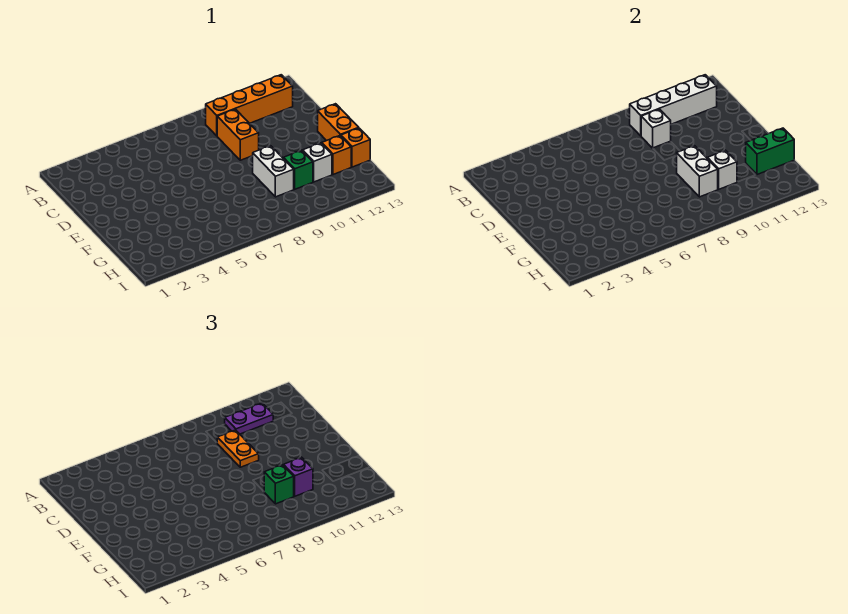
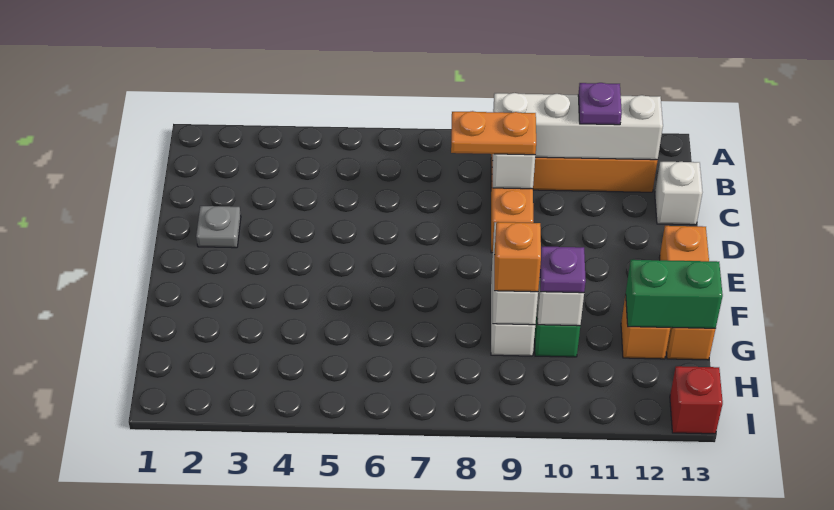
purple 1x2 plate [225,403,273,434] -> purple 1x1 plate [578,83,622,125]
orange 1x2 plate [217,430,259,467] -> orange 1x2 plate turned to [451,111,536,155]
none -> grey 1x1 plate [196,206,241,248]
green 1x1 brick [264,465,294,504] -> orange 1x1 brick [494,222,541,292]
purple 1x1 brick [283,457,313,496] -> purple 1x1 plate [540,246,586,293]
white 1x1 brick [303,143,332,182] -> white 1x1 brick moved to [655,162,702,225]
none -> red 1x1 brick [670,366,723,434]

